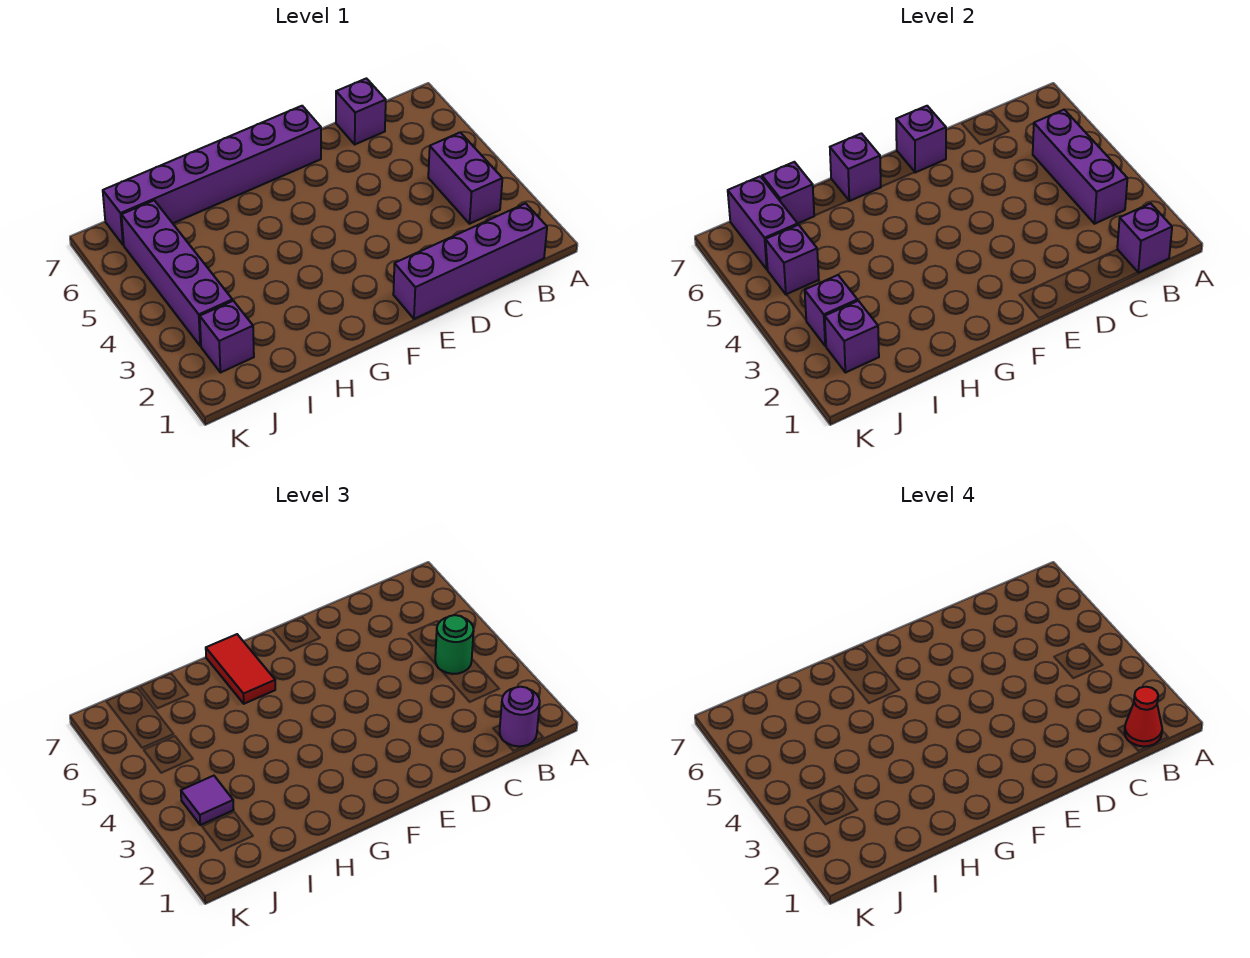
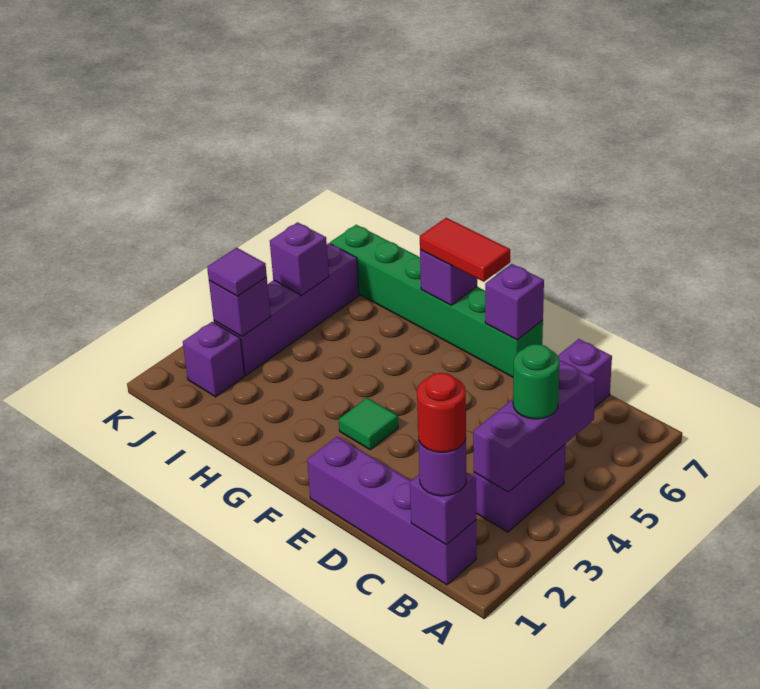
red 1x1 cone [1125,687,1162,746] -> red 1x1 round brick [417,373,466,452]
purple 1x6 brick [103,106,321,245] -> green 1x6 brick [330,225,543,377]
none -> green 1x1 tile [339,398,398,450]
red 1x2 tile [206,634,275,704] -> red 1x2 tile turned to [420,218,510,282]
purple 1x1 brick [762,162,815,223] -> none
purple 1x1 brick [825,301,879,373] -> none
purple 1x2 brick [728,176,798,269] -> none

